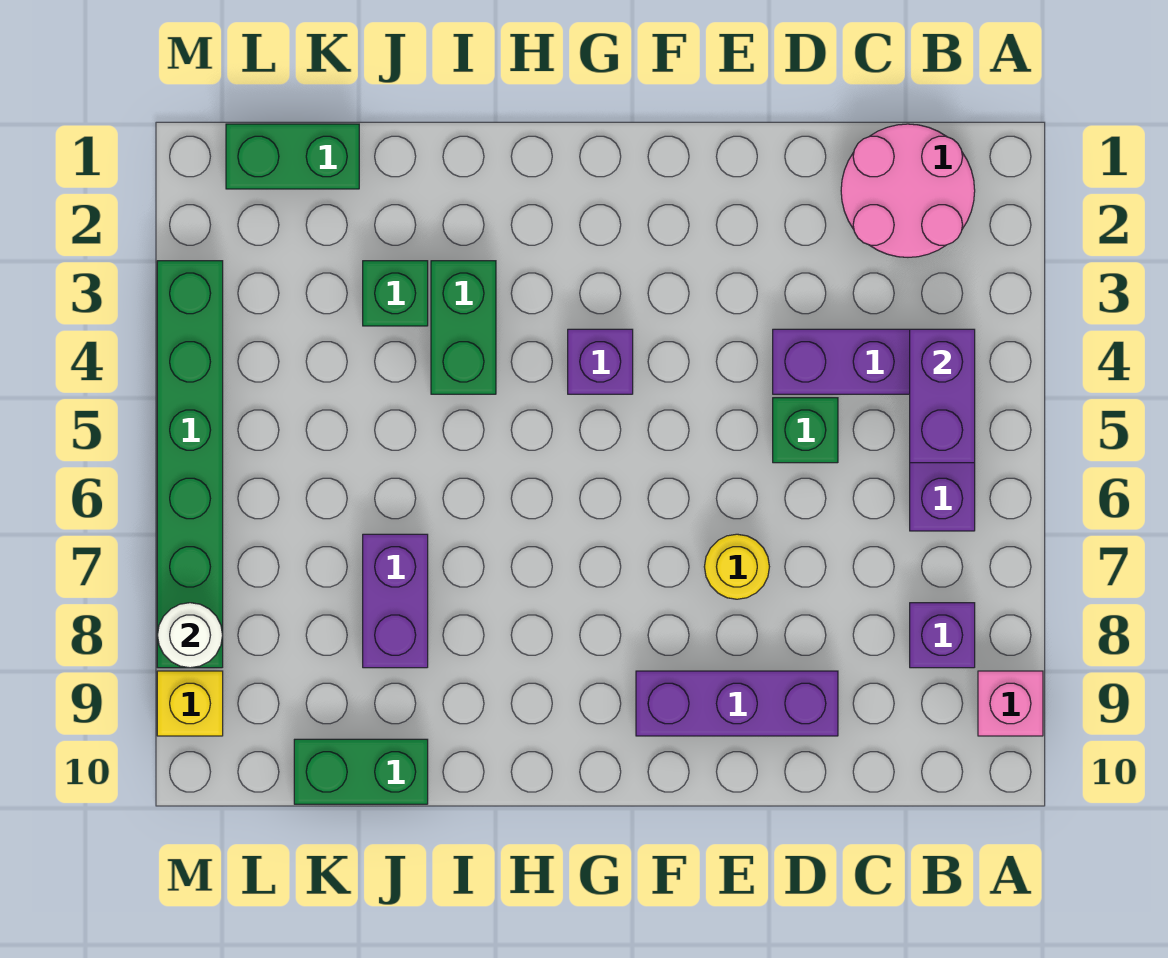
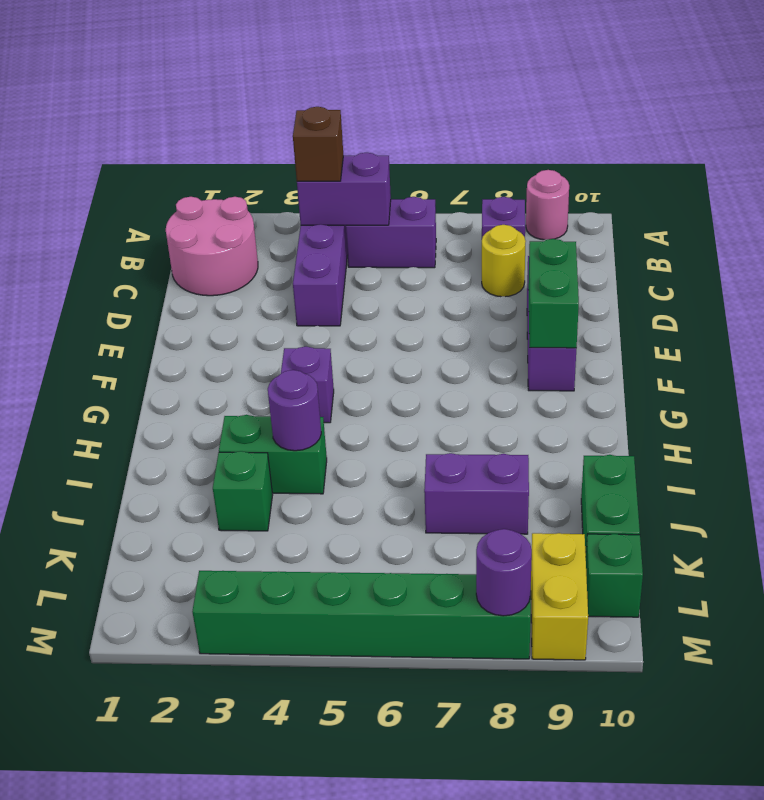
pink 1x1 brick [978,671,1043,736] -> pink 1x1 round brick [526,170,569,240]
none -> brown 1x1 brick [293,107,343,181]
green 1x1 brick [773,398,838,463] -> green 1x1 brick moved to [586,534,643,617]
yellow 1x1 round brick [704,534,769,599] -> yellow 1x1 round brick moved to [482,225,526,297]
none -> purple 1x1 round brick [268,370,321,451]
green 1x2 brick [226,124,359,189] -> green 1x2 brick moved to [528,239,579,348]
white 1x1 round brick [157,603,223,668] -> purple 1x1 round brick [476,529,532,616]
yellow 1x1 brick [157,671,223,736] -> yellow 1x2 brick [531,533,588,660]

